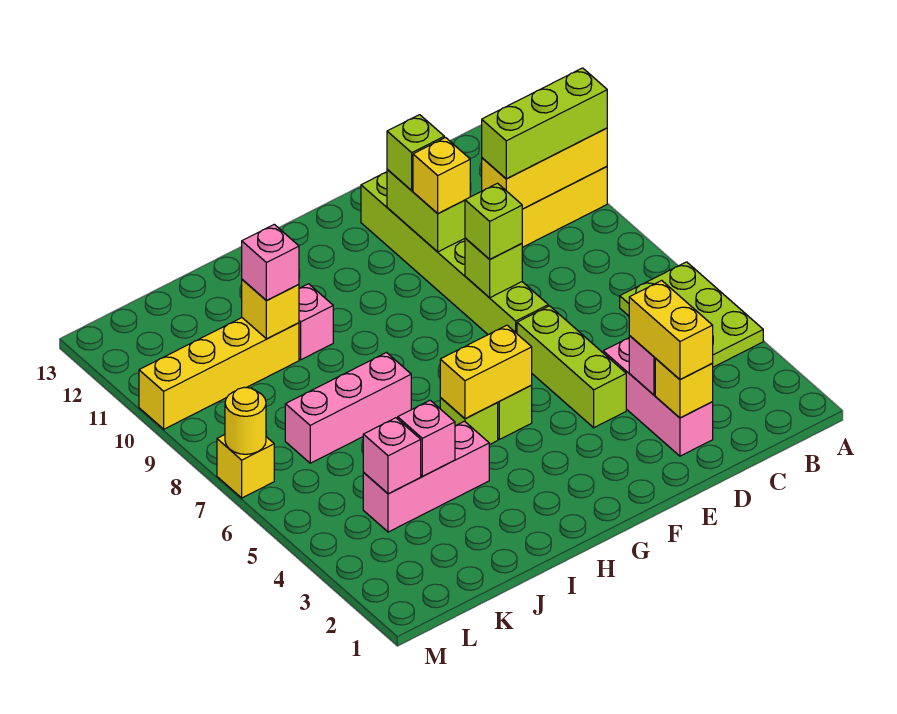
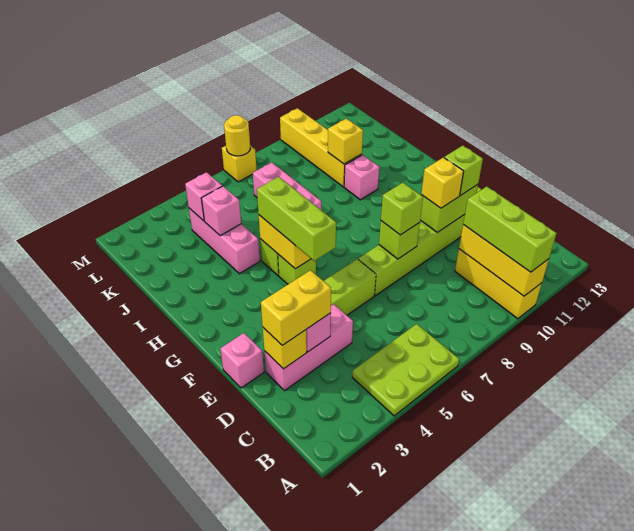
none -> lime 1x3 brick [257,177,336,261]
pink 1x1 brick [242,224,299,300] -> pink 1x1 brick moved to [220,333,264,388]

